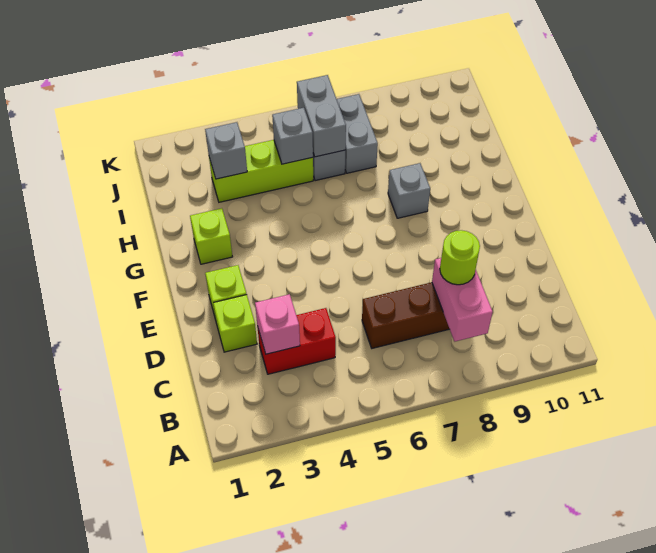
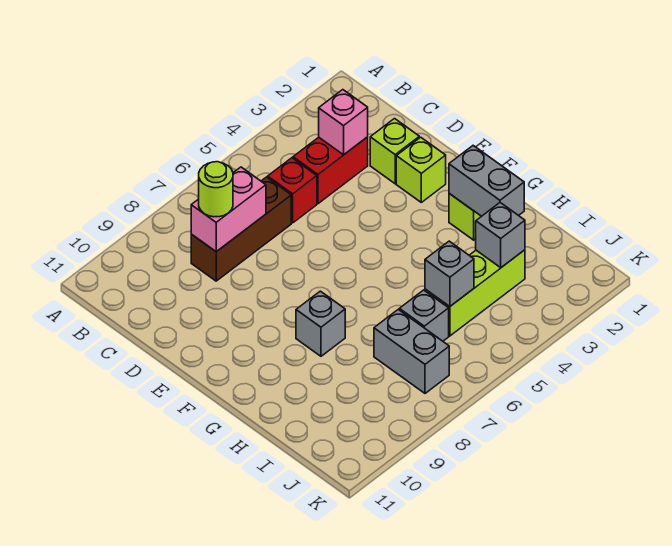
pink 1x2 brick [432,258,493,341] -> pink 1x2 brick turned to [191,167,266,252]
none -> red 1x1 brick [268,158,317,223]
grey 1x2 brick [297,75,346,157] -> grey 1x2 brick moved to [449,146,524,216]

